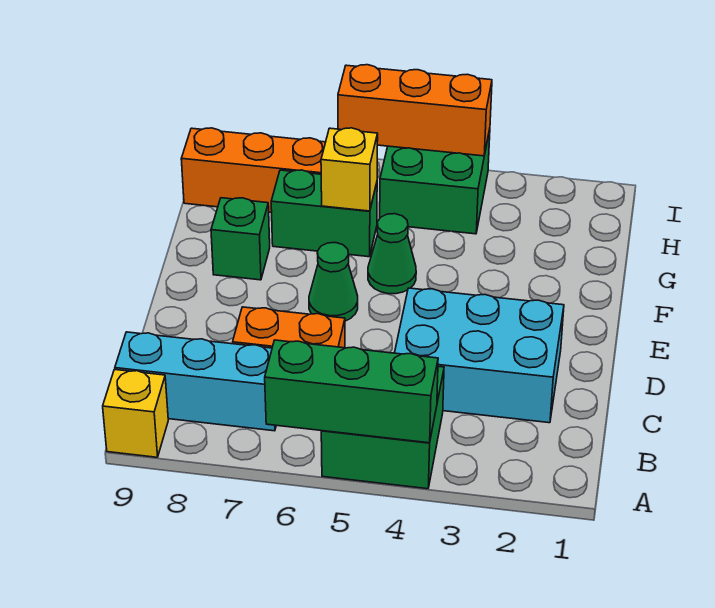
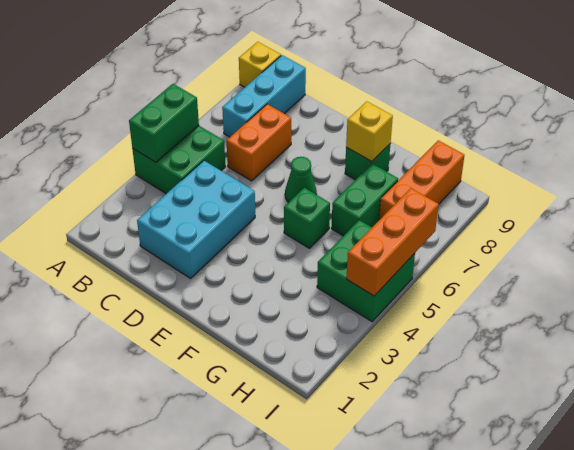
green 1x3 brick [265,340,438,443] -> green 1x2 brick [129,84,199,162]
green 1x1 cone [368,214,416,294] -> green 1x1 brick [284,188,330,248]
yellow 1x1 brick [321,128,378,211] -> yellow 1x1 brick moved to [346,101,393,162]

